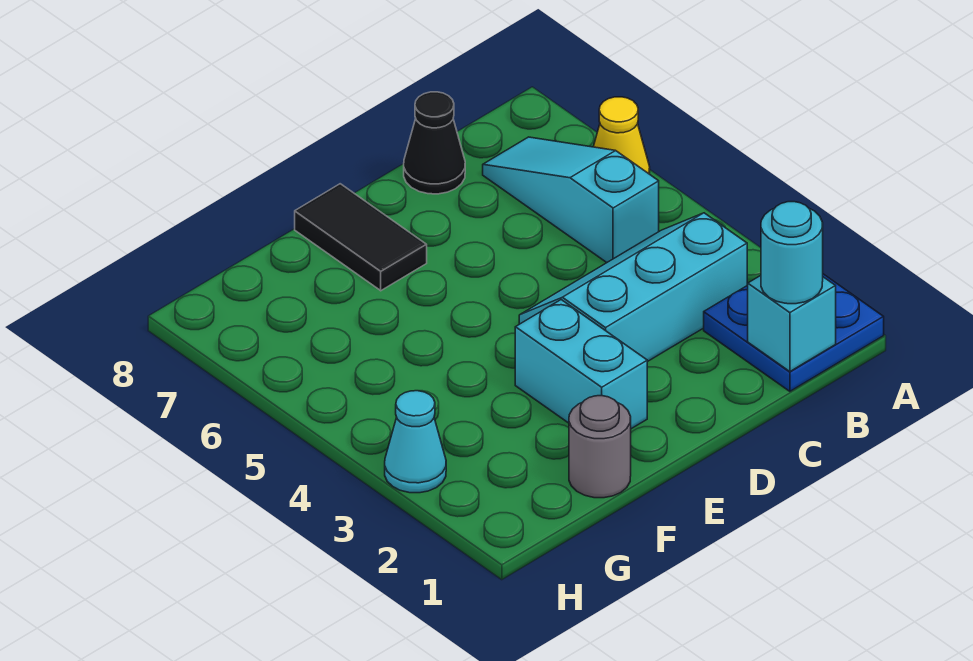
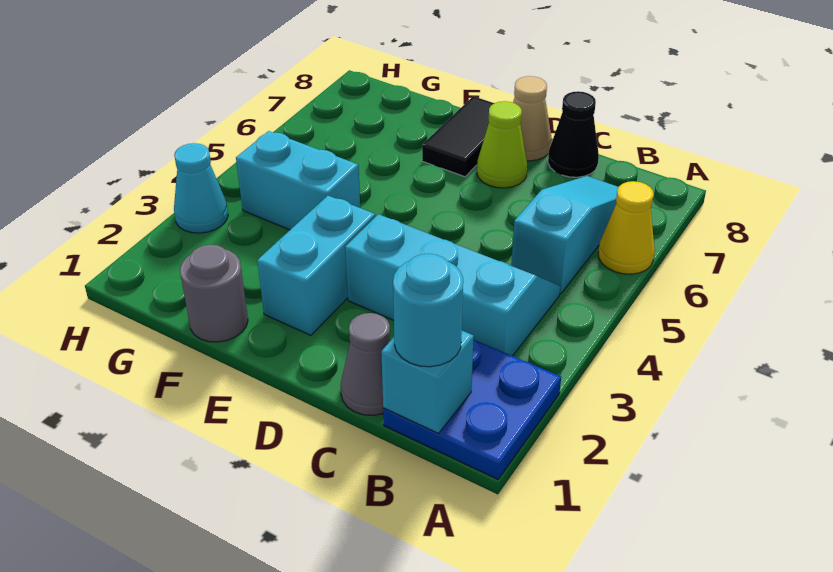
none -> grey 1x1 cone [340,313,390,415]
none -> lime 1x1 cone [477,101,527,188]
none -> tan 1x1 cone [513,76,551,161]
none -> cyan 1x2 brick [236,131,360,230]

